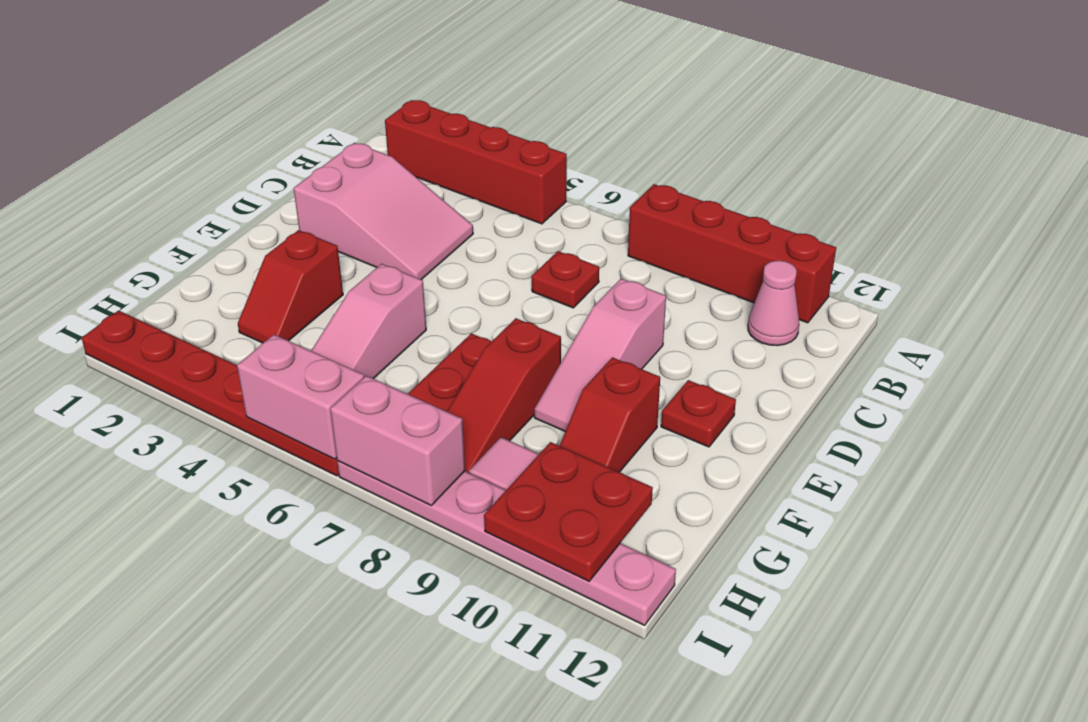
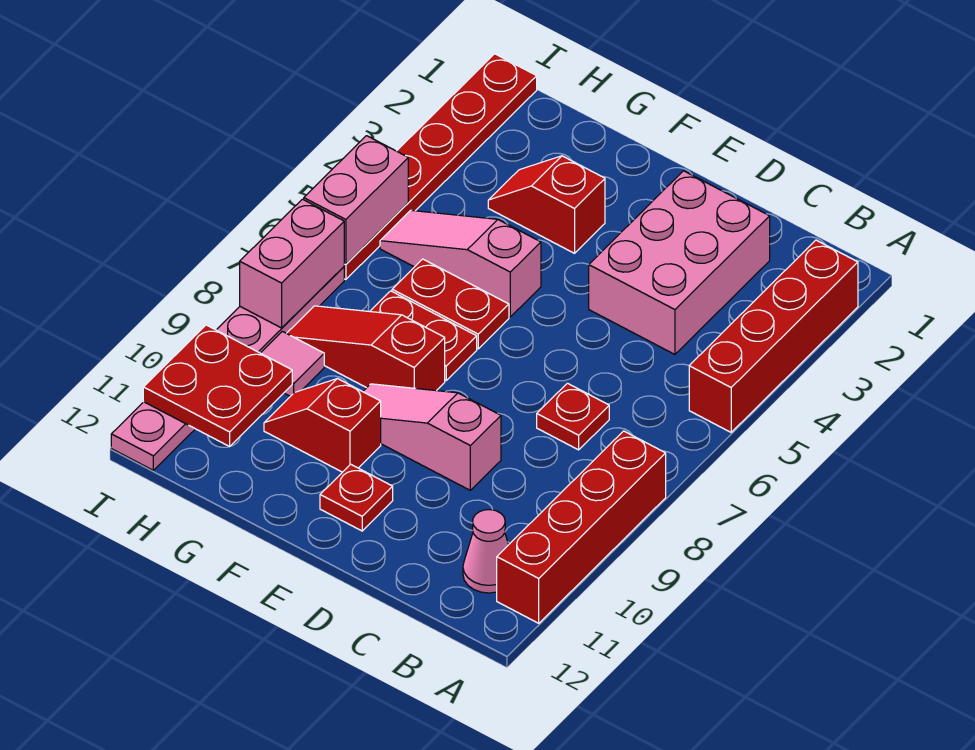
pink 2x3 slope [294,143,473,280] -> pink 2x3 brick [589,171,770,354]
none -> red 1x2 plate [392,259,509,349]

